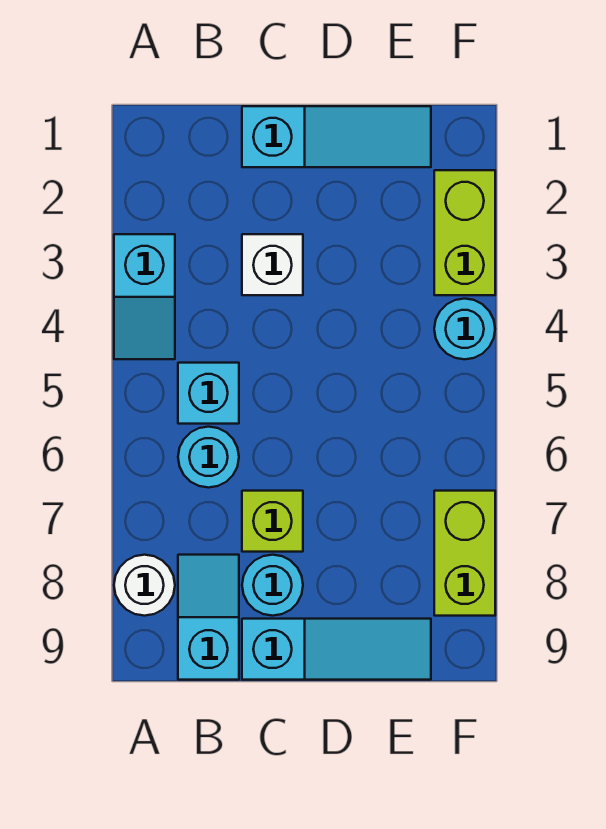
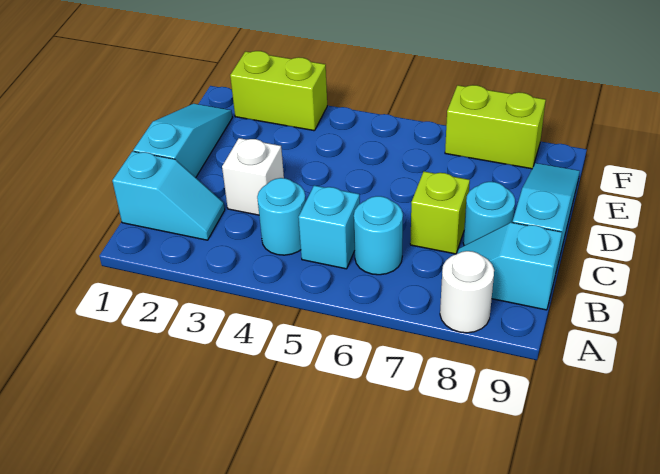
cyan 1x2 slope [114,234,175,359] -> cyan 1x2 slope moved to [112,151,225,240]
cyan 1x1 round brick [434,299,495,359] -> cyan 1x1 round brick moved to [257,178,306,255]

